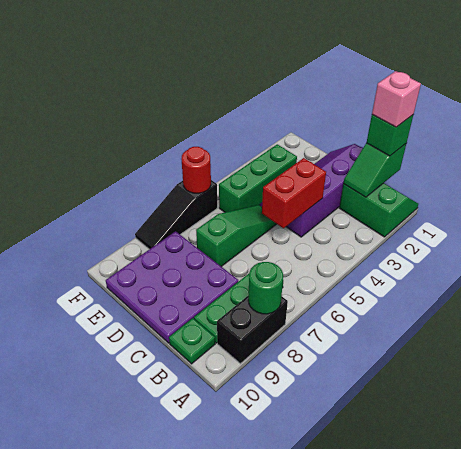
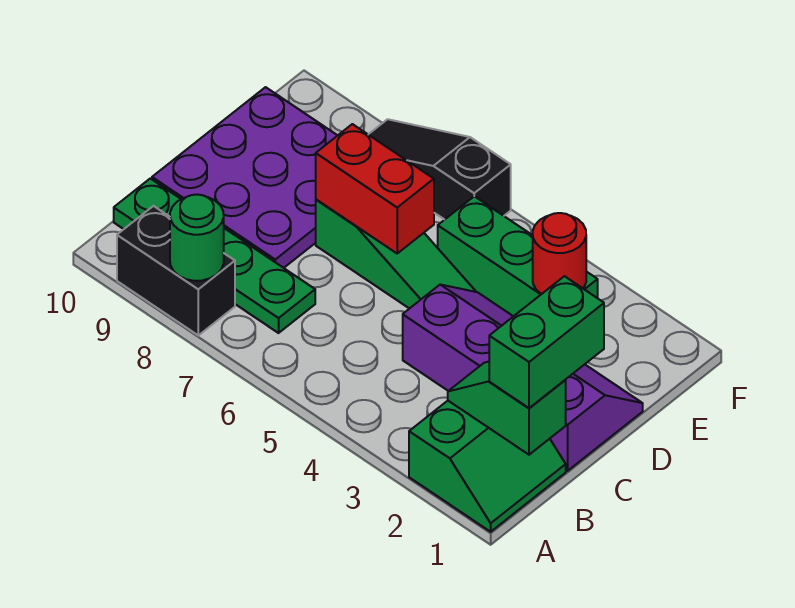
green 1x1 brick [367,115,413,156] -> green 1x2 brick [489,276,604,408]
pink 1x1 brick [372,71,421,127] -> none
red 1x2 brick [262,158,326,228] -> red 1x2 brick moved to [316,124,434,253]
red 1x1 round brick [181,147,211,193] -> red 1x1 round brick moved to [533,213,586,294]

